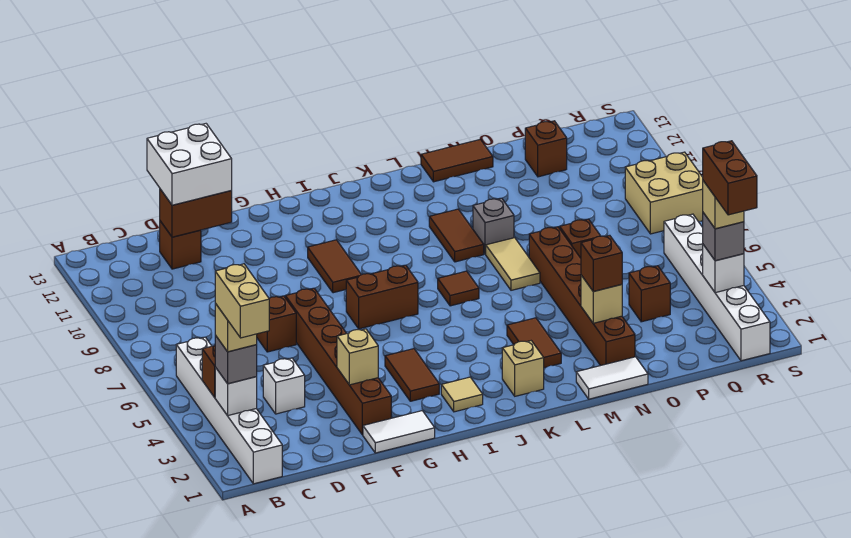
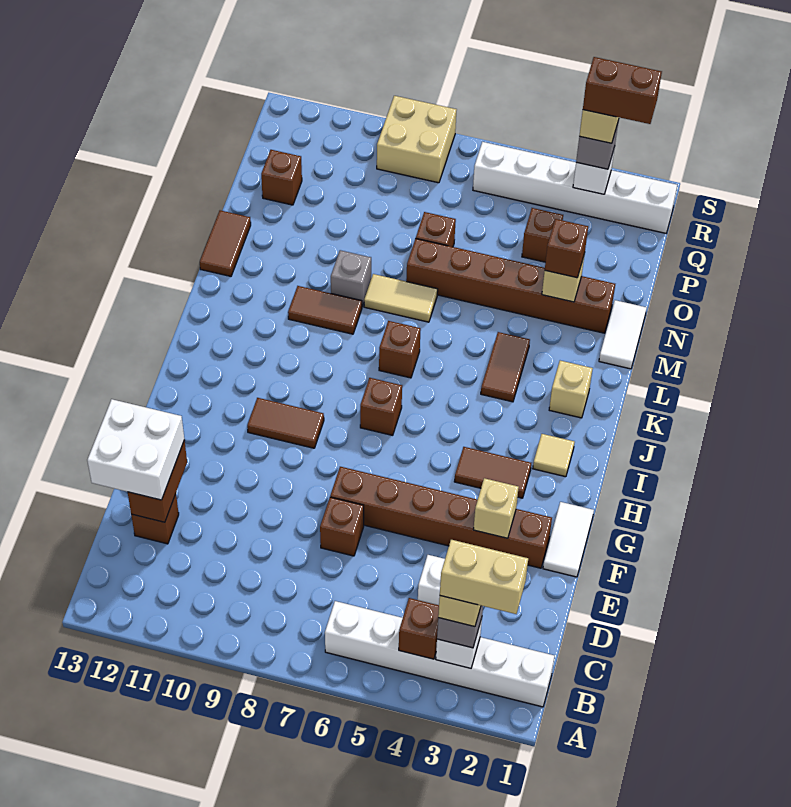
brown 1x2 brick [346,265,418,329] -> brown 1x1 brick [360,378,402,435]
brown 1x1 tile [438,271,479,306] -> brown 1x1 brick [379,321,421,378]
brown 1x2 tile [507,318,561,368] -> brown 1x2 tile turned to [481,332,530,402]

